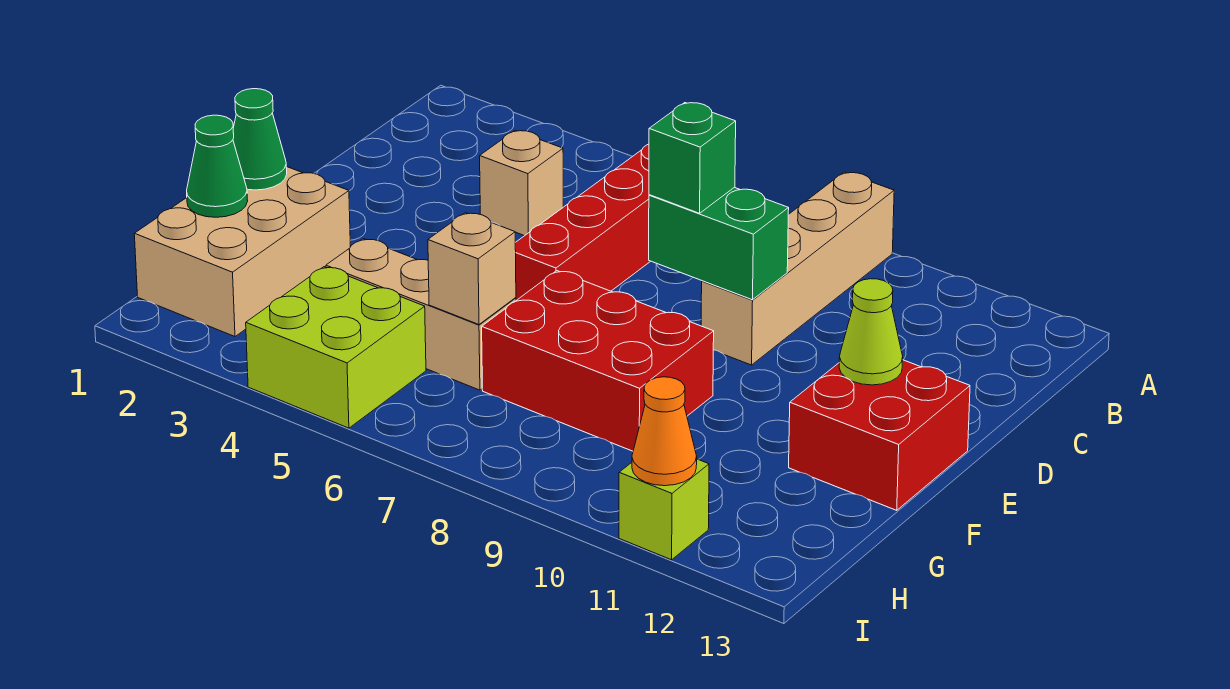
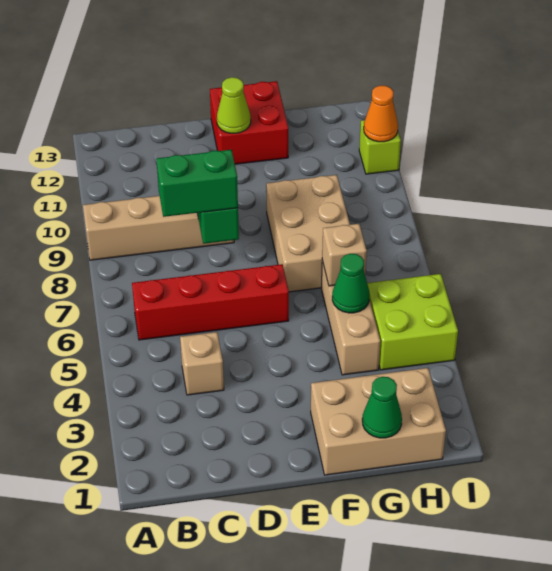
green 1x1 brick [649,103,736,213] -> green 1x2 brick [156,150,238,217]
green 1x1 cone [233,89,287,190] -> green 1x1 cone moved to [332,254,370,313]
red 2x3 brick [482,271,714,451] -> tan 2x3 brick [266,175,350,292]

